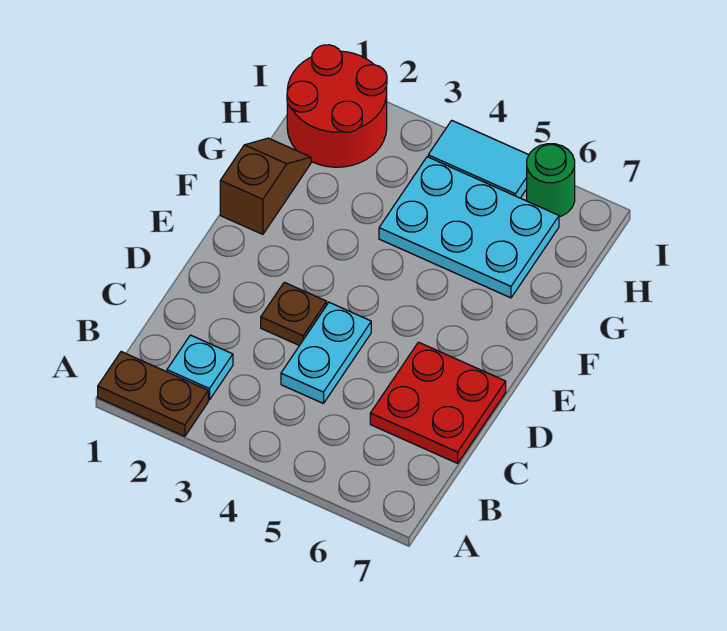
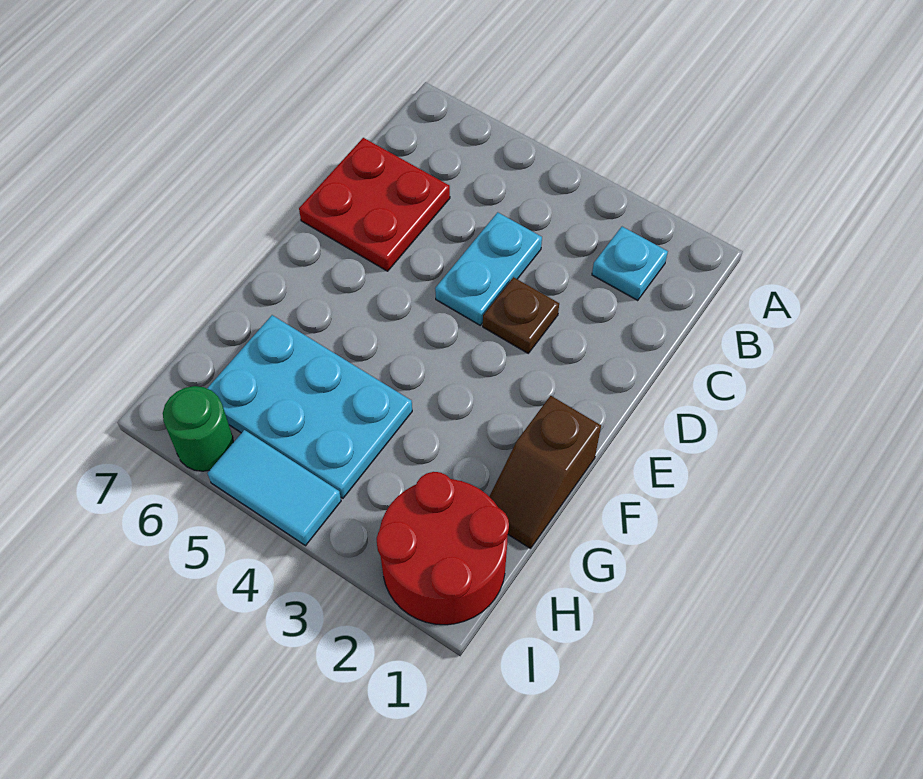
brown 1x2 plate [98,352,208,436] -> none

